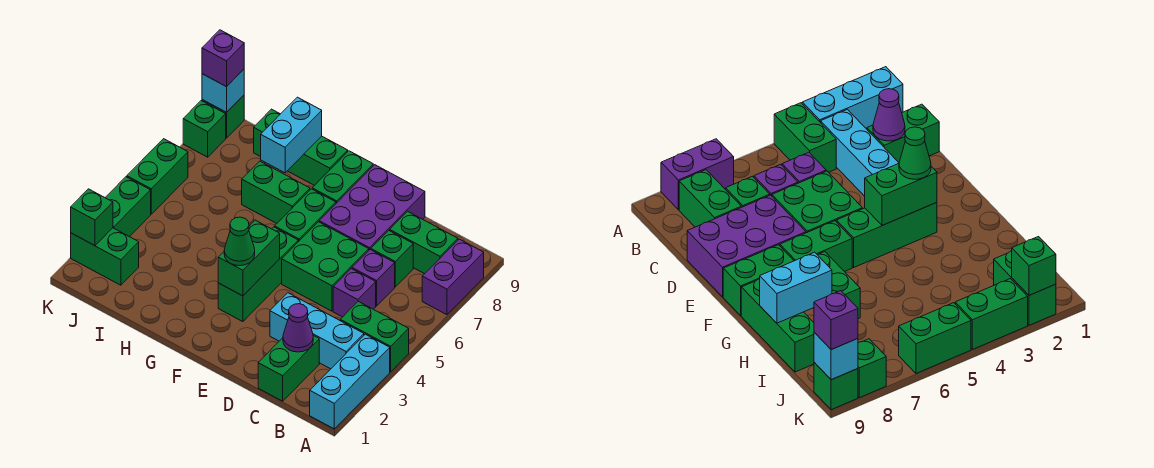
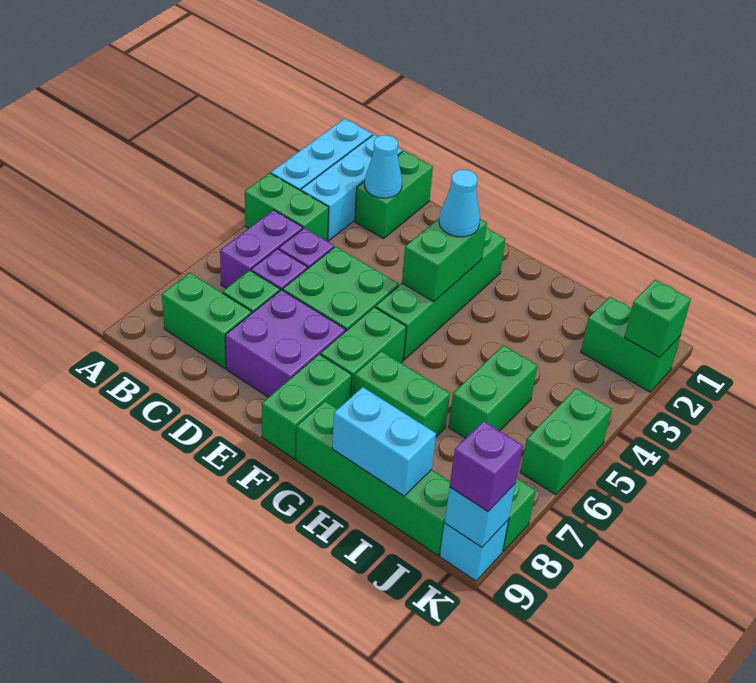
purple 1x2 brick [422,239,484,315] -> purple 1x2 brick moved to [220,210,303,288]
cyan 1x3 brick [270,293,364,369] -> cyan 1x3 brick turned to [301,135,402,241]
purple 1x1 cone [283,304,313,352] -> cyan 1x1 cone [364,135,402,198]
purple 2x3 brick [319,165,425,250] -> purple 2x2 brick [225,290,346,397]
green 1x3 brick [218,227,298,322] -> green 1x4 brick [375,227,505,360]
green 1x1 cone [224,217,255,266] -> cyan 1x1 cone [439,170,480,237]
green 1x3 brick [254,109,348,186] -> green 1x4 brick [296,401,450,555]
cyan 1x2 brick [261,97,322,173] -> cyan 1x2 brick turned to [332,387,436,496]
green 1x2 brick [105,177,151,237] -> green 1x2 brick moved to [449,345,537,438]
green 1x1 brick [202,95,244,138] -> cyan 1x1 brick [440,520,508,581]

